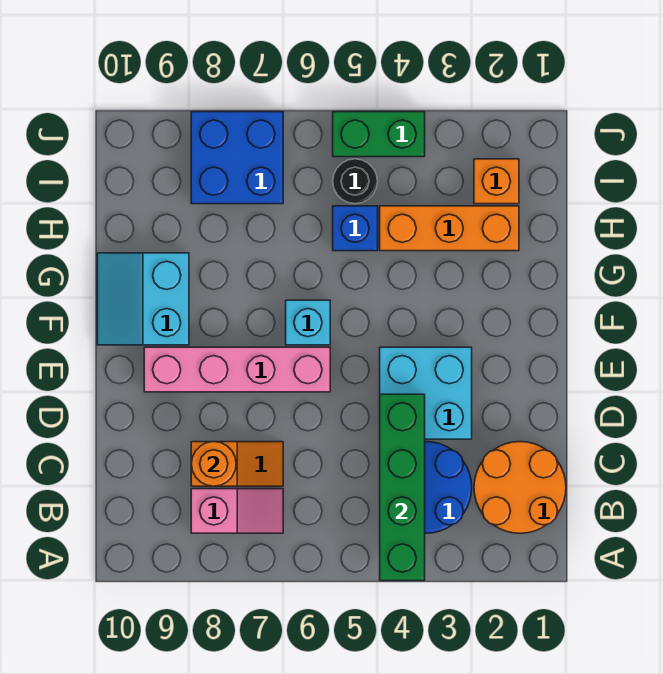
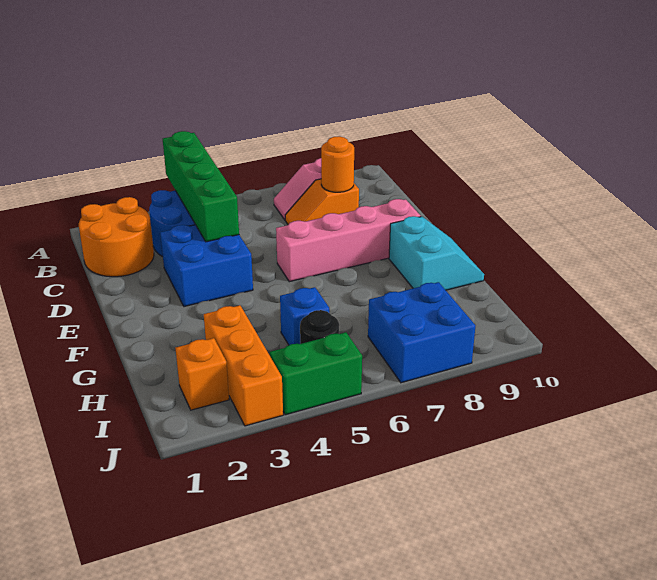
cyan 2x2 brick [380,347,472,439] -> blue 2x2 brick [160,225,253,307]
cyan 1x1 brick [286,300,330,345] -> none
orange 1x3 brick [380,206,519,251] -> orange 1x3 brick turned to [204,305,283,426]

